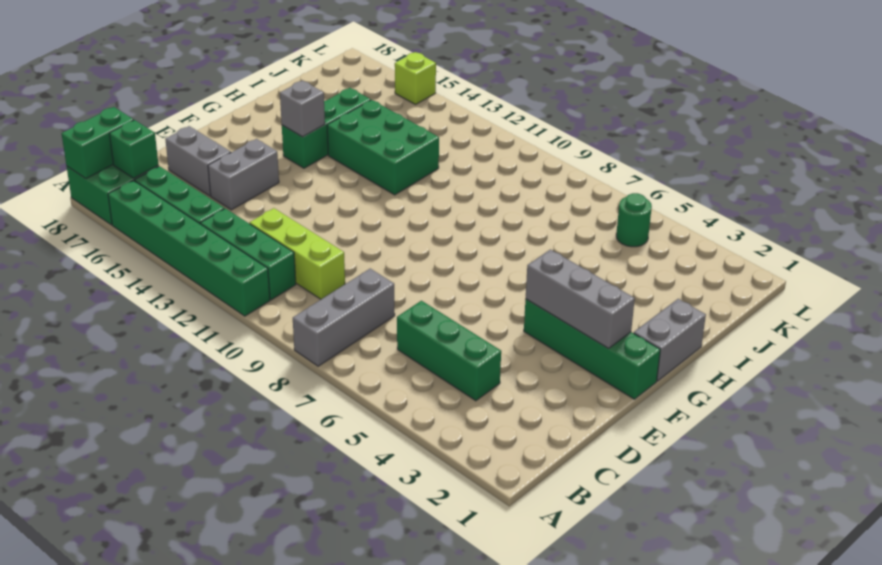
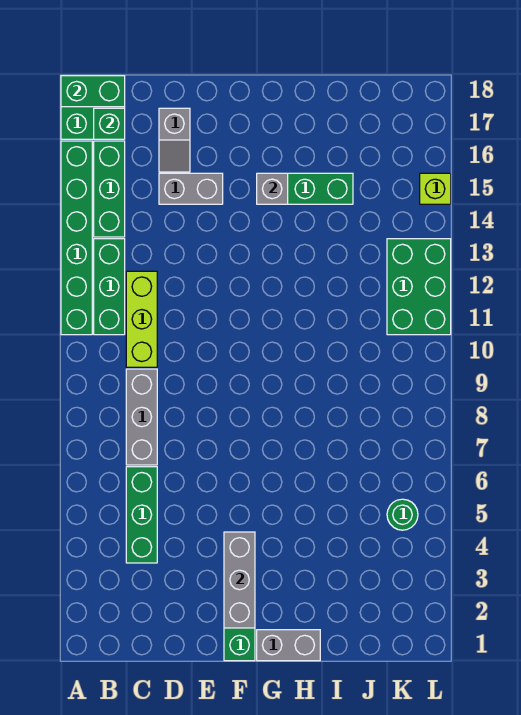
grey 1x3 brick [293,269,395,366] -> grey 1x3 brick turned to [126,369,157,465]
grey 1x2 brick [165,126,231,196] -> grey 1x2 slope [159,108,190,172]
green 2x3 brick [327,100,439,195] -> green 2x3 brick moved to [387,239,451,335]

